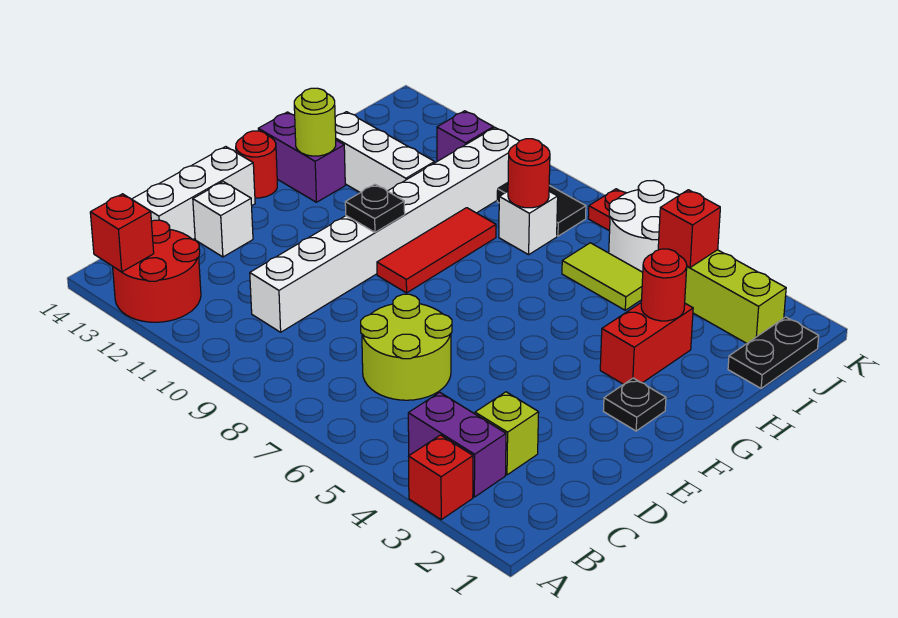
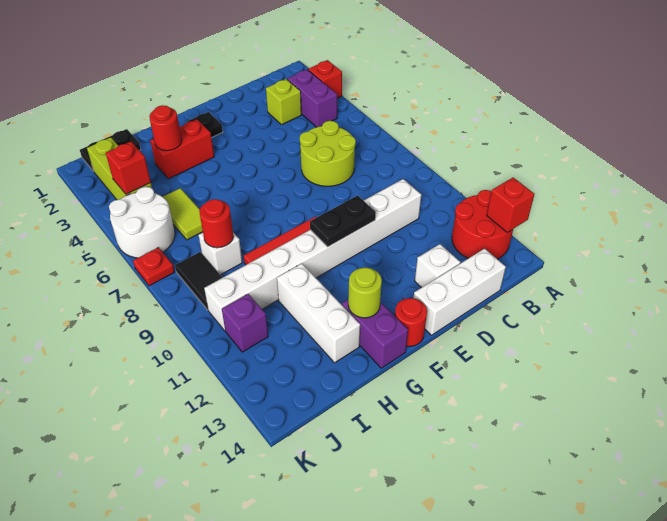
black 1x1 plate [345,184,405,232] -> black 1x2 plate [310,196,376,247]

